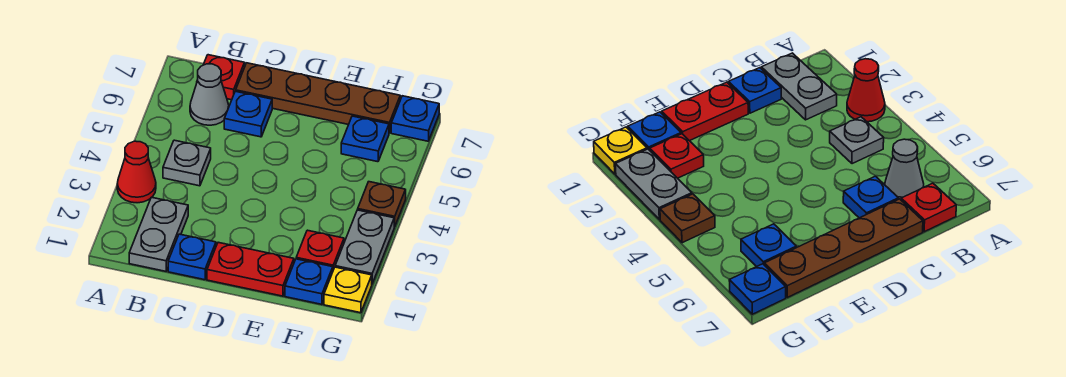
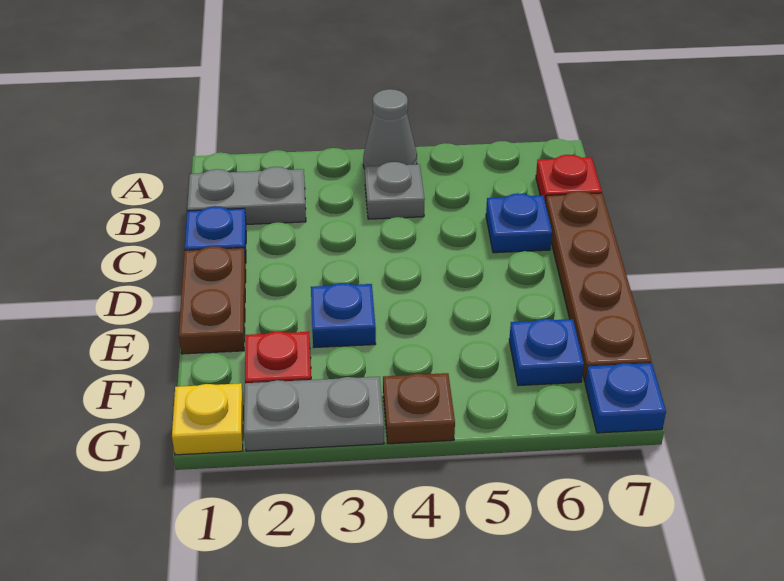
red 1x1 cone [117,141,156,203] -> none
grey 1x1 cone [190,64,229,125] -> grey 1x1 cone moved to [363,89,417,169]
red 1x2 plate [207,242,294,296] -> brown 1x2 plate [179,246,246,354]
blue 1x1 plate [285,259,333,304] -> blue 1x1 plate moved to [311,283,376,348]

